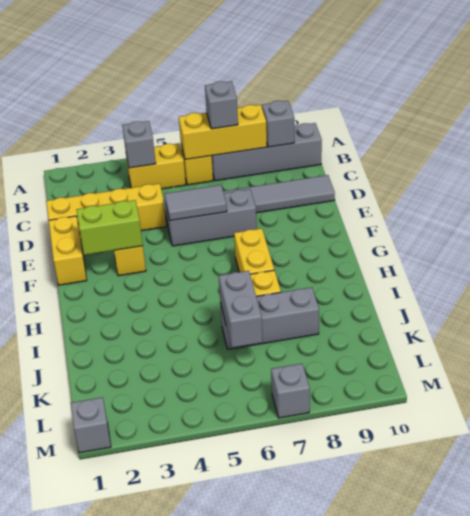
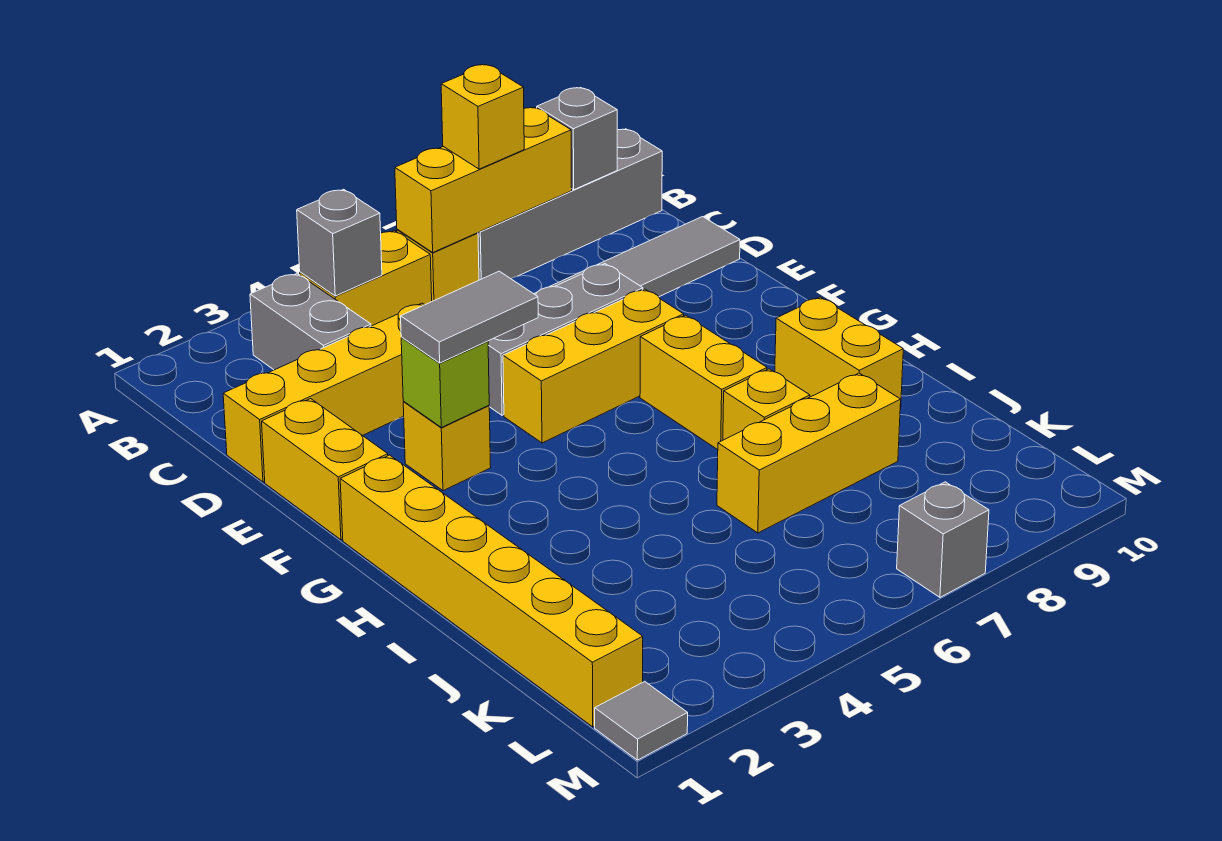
grey 1x1 brick [205,81,238,129] -> yellow 1x1 brick [441,65,524,169]
grey 1x2 tile [165,185,227,221] -> grey 1x2 tile moved to [401,271,538,363]
lime 1x2 brick [77,200,143,255] -> lime 1x1 brick [401,338,489,427]
none -> yellow 1x3 brick [503,289,684,443]
none -> yellow 1x6 brick [340,455,643,727]
none -> yellow 1x2 brick [775,297,903,410]
grey 1x3 brick [221,287,319,349] -> yellow 1x3 brick [717,373,901,533]
grey 1x2 brick [219,271,263,348] -> grey 1x2 brick moved to [250,273,371,370]
grey 1x1 brick [71,397,111,453] -> grey 1x1 tile [595,681,688,760]

